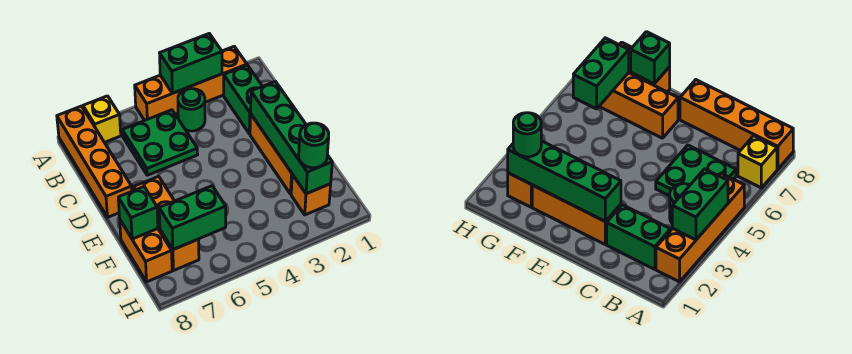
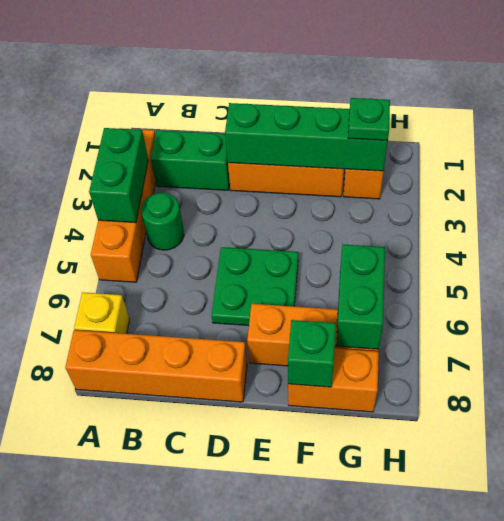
green 2x2 plate [122,110,198,175] -> green 2x2 plate moved to [211,247,298,326]
green 1x1 round brick [299,123,329,168] -> green 1x1 plate [348,98,390,141]

